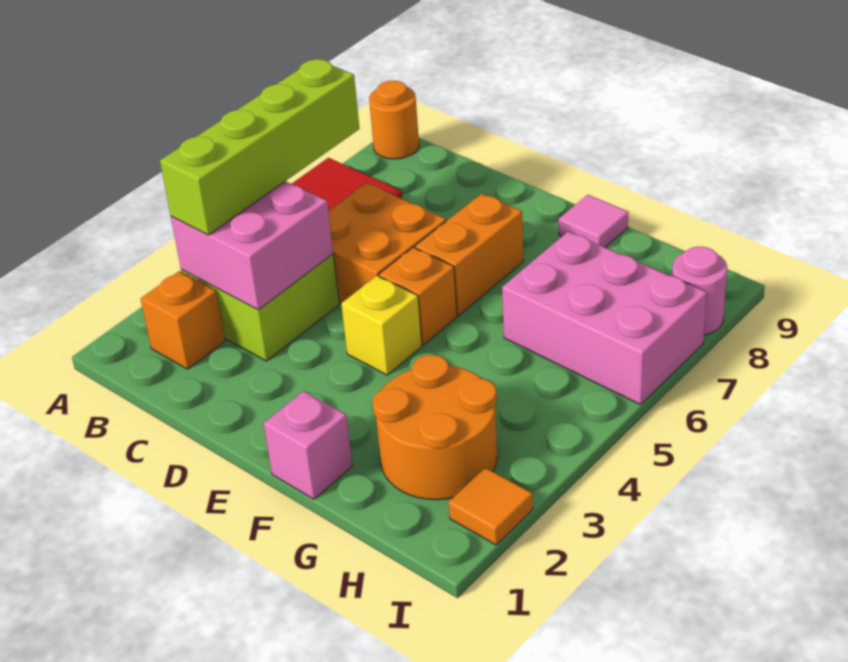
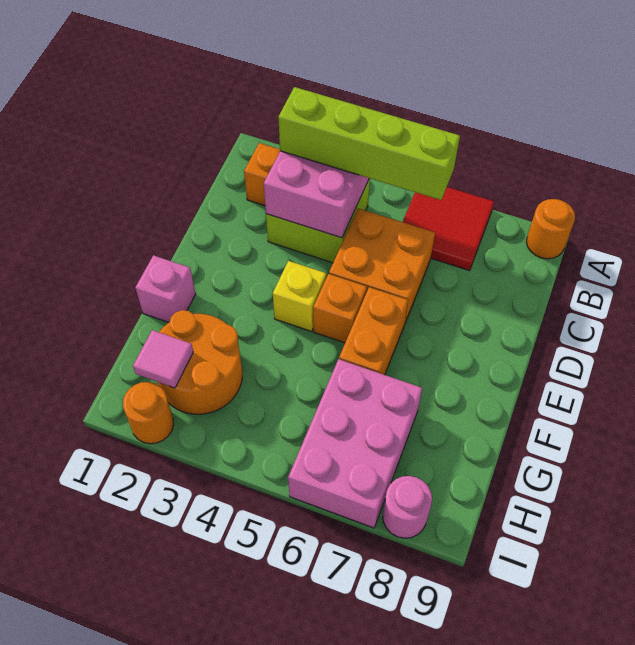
orange 1x2 brick [415,194,524,316] -> orange 1x2 brick turned to [339,287,408,375]
pink 1x1 tile [558,195,628,247] -> pink 1x1 tile moved to [133,330,193,388]
orange 1x1 tile [448,468,533,545] -> orange 1x1 round brick [123,382,174,444]

